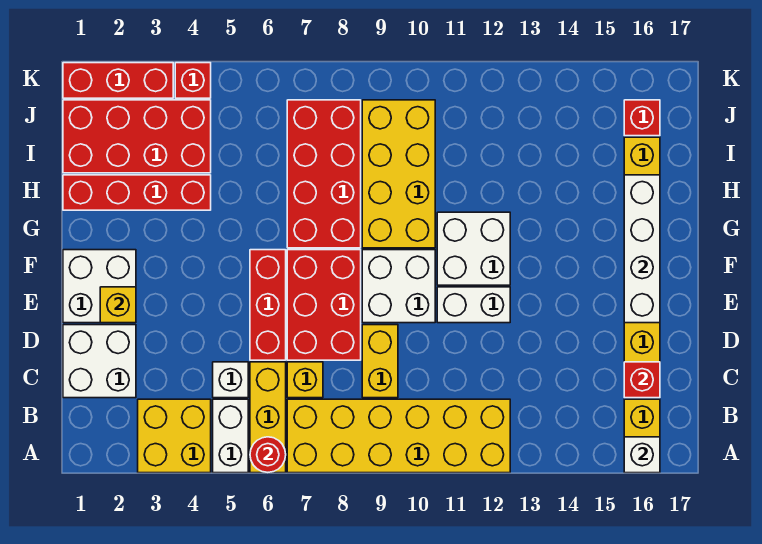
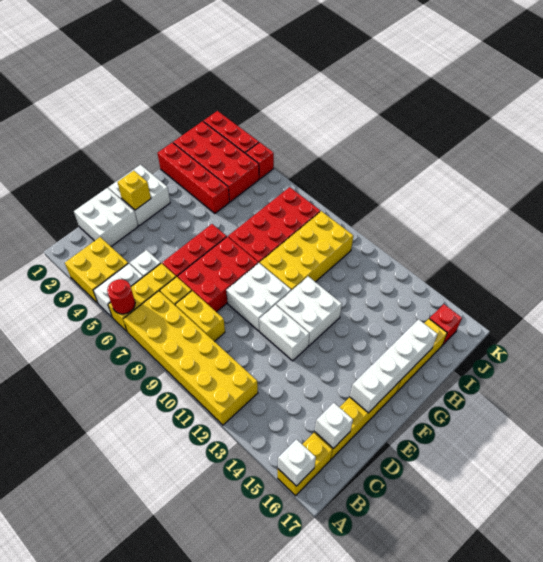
yellow 1x2 brick [362,325,398,398] -> yellow 1x2 brick turned to [175,291,225,342]
red 1x1 brick [624,362,660,398] -> white 1x1 brick [315,403,353,448]

